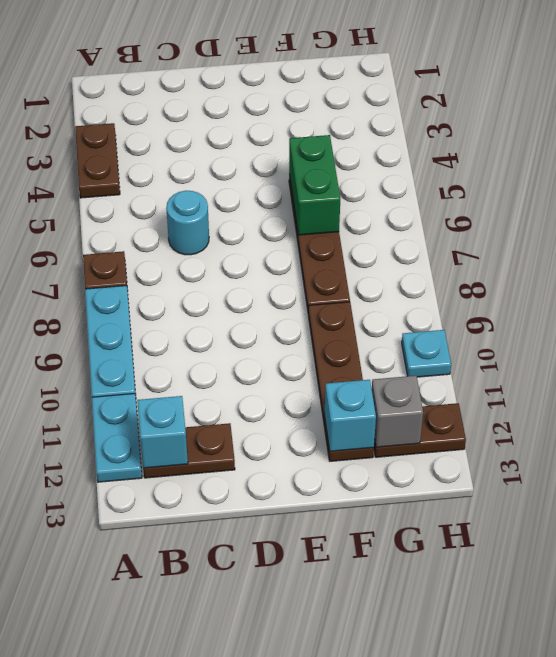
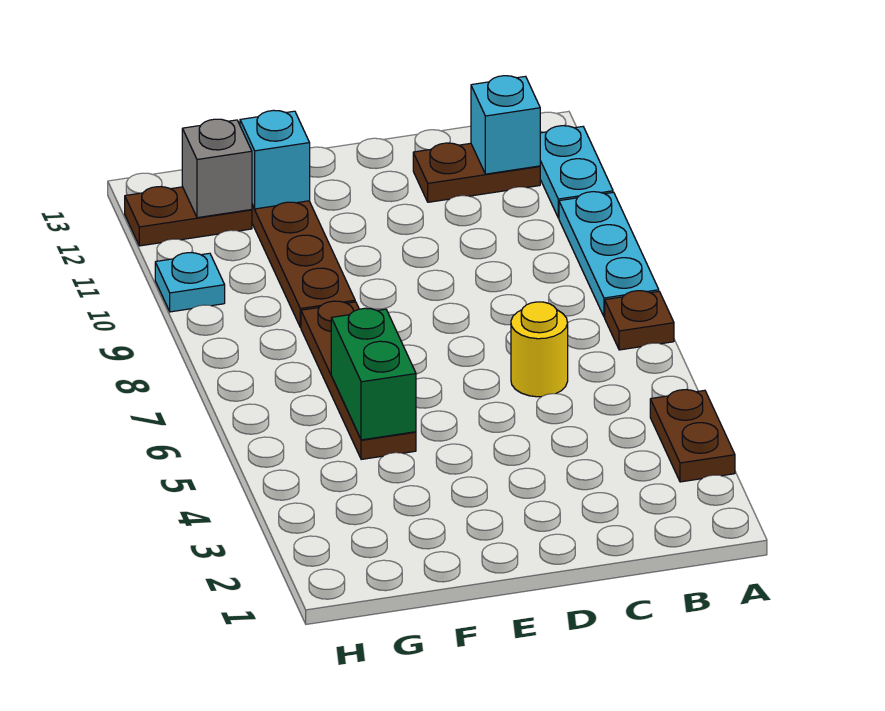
cyan 1x1 round brick [166,191,209,255] -> yellow 1x1 round brick [511,302,568,397]

